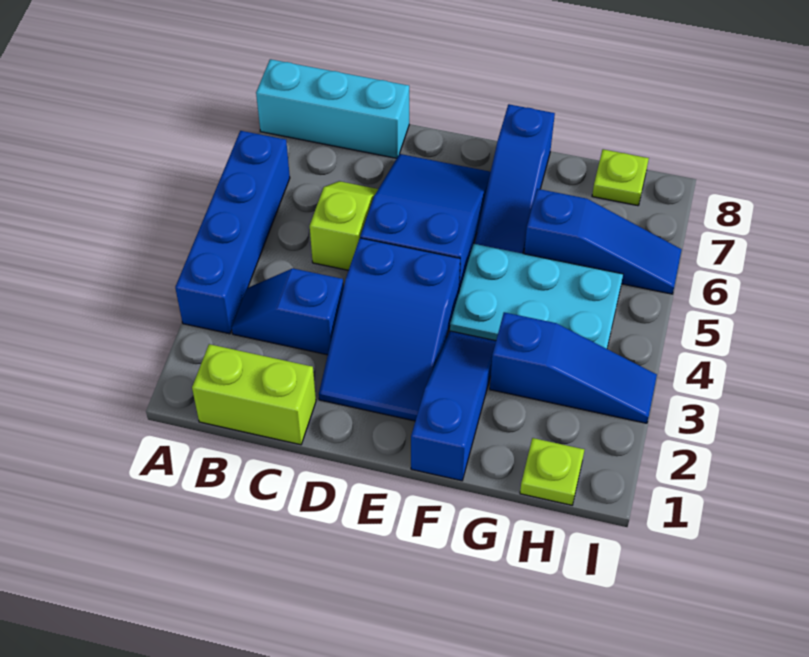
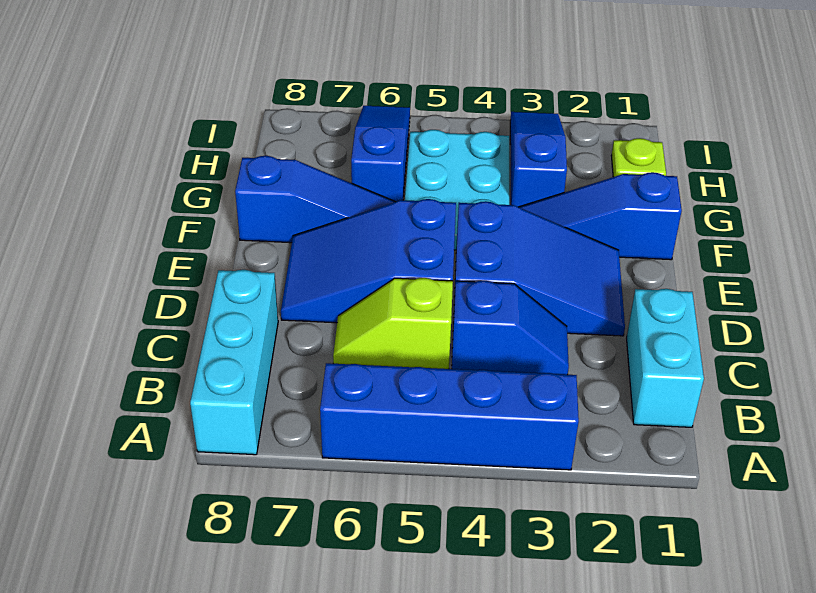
lime 1x2 brick [192,344,316,445] -> cyan 1x2 brick [627,289,704,427]
blue 1x2 slope [232,269,344,355] -> blue 1x2 slope turned to [452,280,569,375]
lime 1x1 plate [592,149,649,206] -> none

